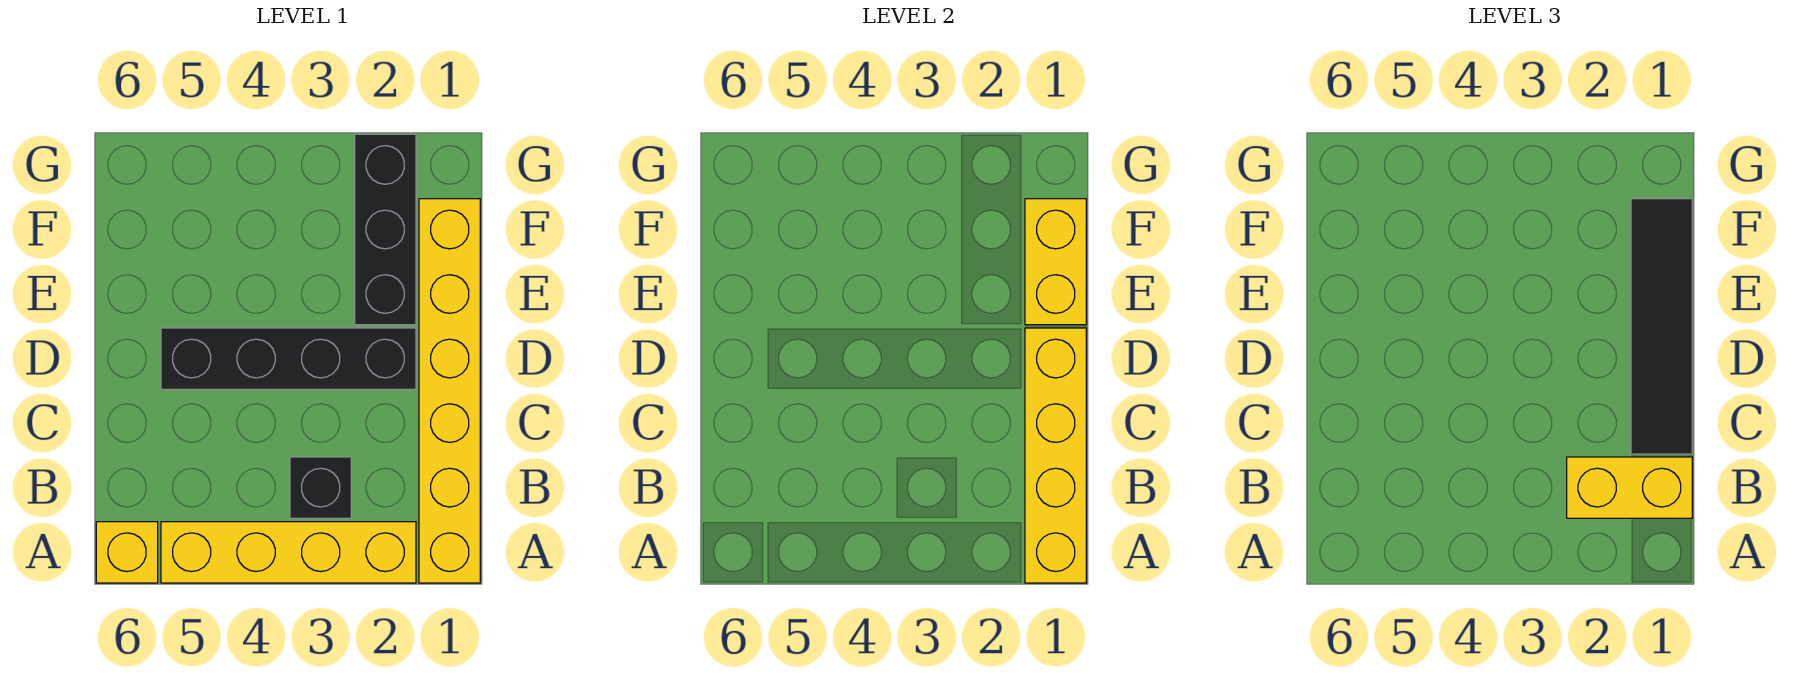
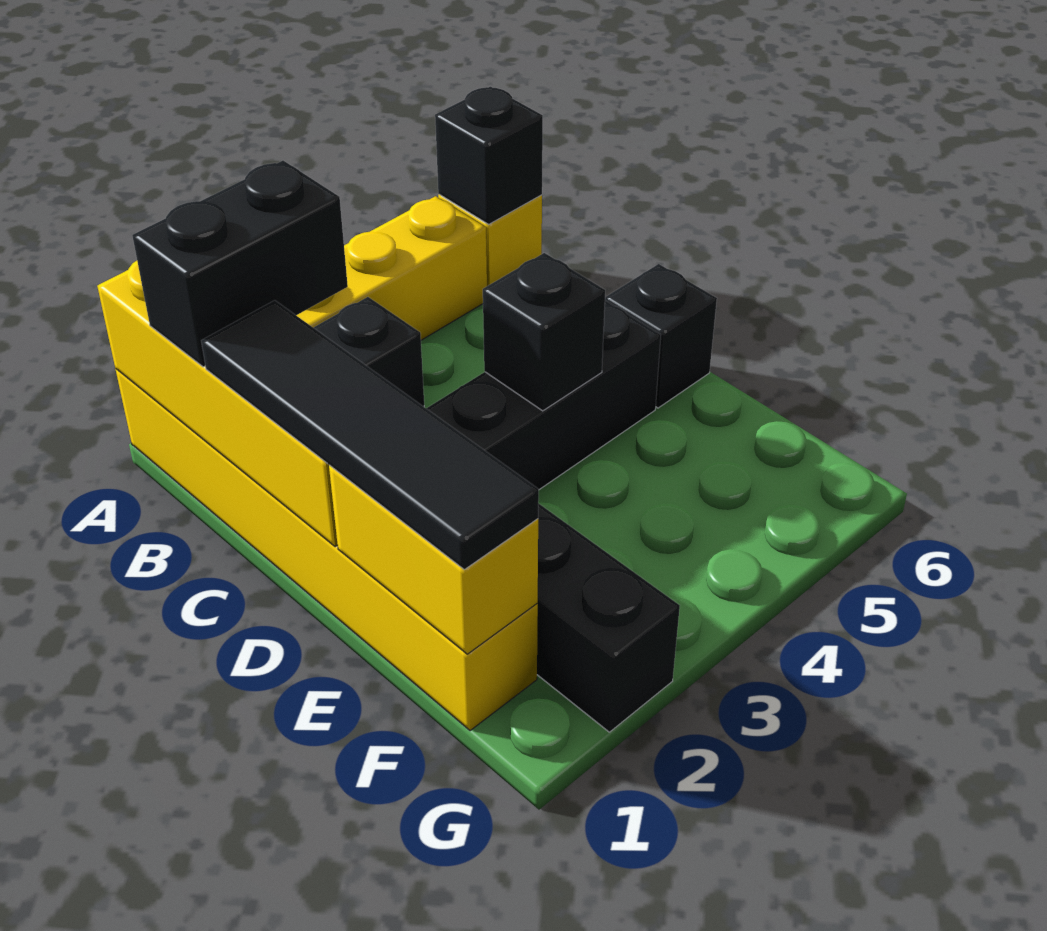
none -> black 1x1 brick [435,87,543,224]
yellow 1x2 brick [1567,457,1692,518] -> black 1x2 brick [132,161,348,367]
none -> black 1x1 brick [483,253,605,411]
none -> black 1x1 brick [605,264,717,408]

